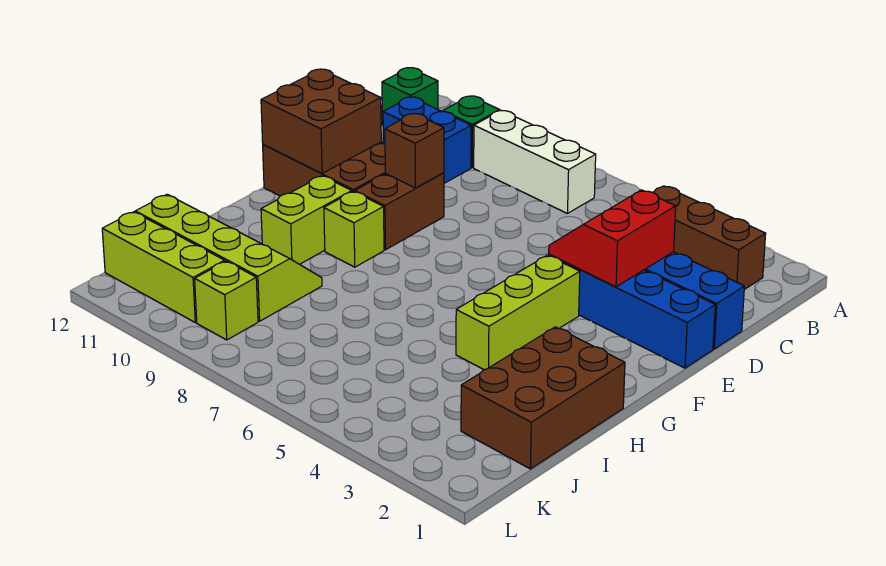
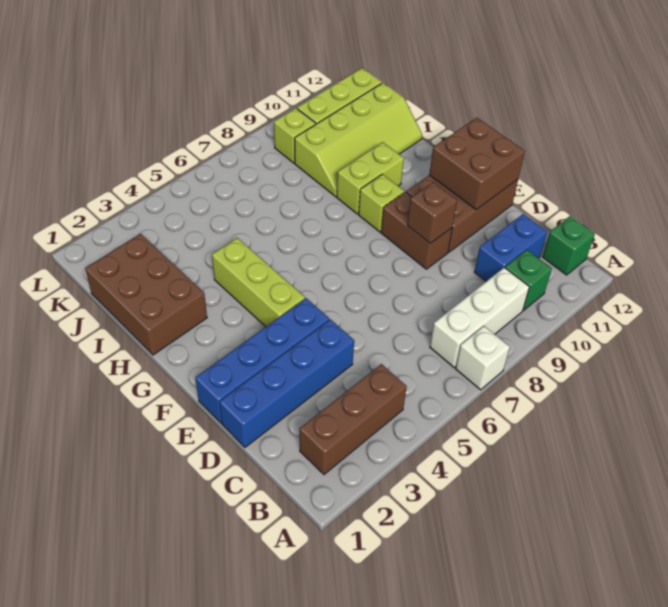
none -> white 1x1 brick [456,326,510,390]
red 2x2 slope [549,190,676,287] -> none
lime 1x2 brick [261,176,352,264] -> lime 1x2 brick turned to [337,142,404,214]

